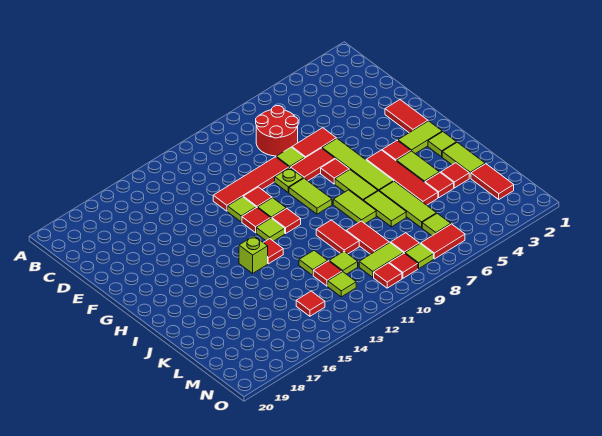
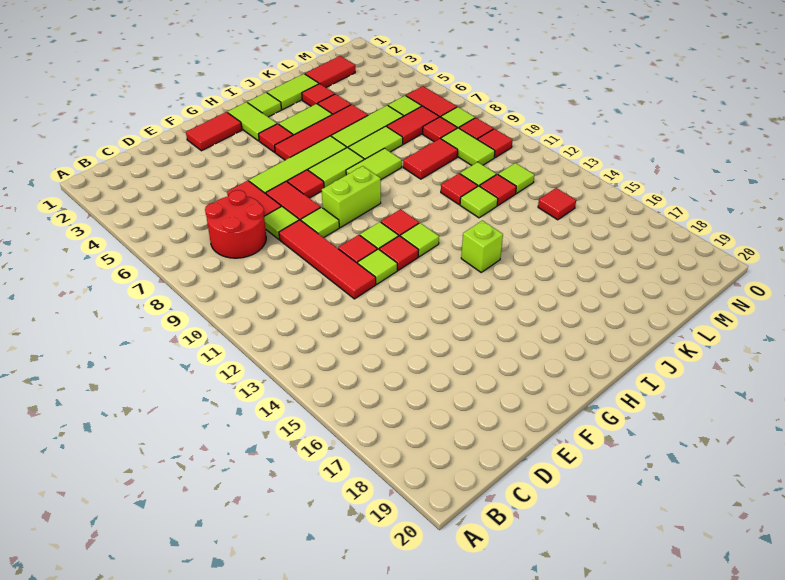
lime 1x1 plate [275,168,303,193] -> lime 1x1 tile [301,207,339,238]
lime 1x2 tile [289,178,332,214] -> lime 1x2 brick [322,166,381,227]
red 1x1 tile [263,239,283,264] -> red 1x1 tile moved to [441,174,478,205]
red 1x2 tile [316,220,359,254] -> red 1x2 tile moved to [387,106,439,144]

